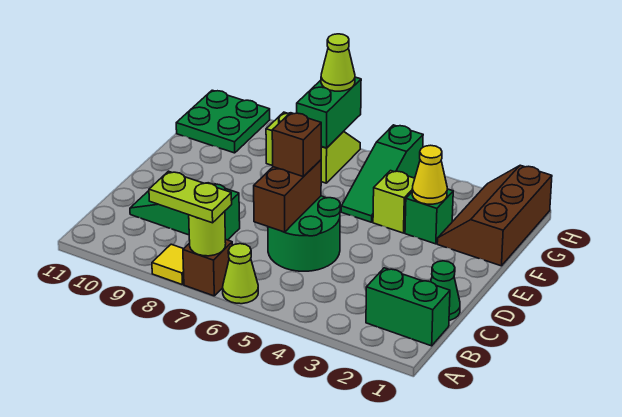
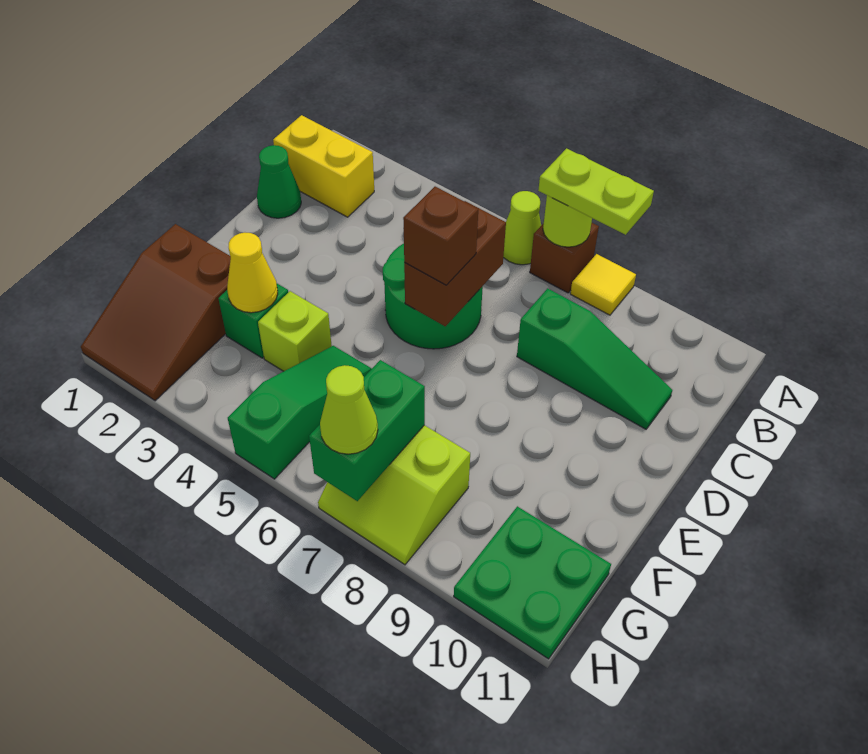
green 1x2 brick [366,268,450,346] -> yellow 1x2 brick [273,115,374,217]
brown 2x3 slope [437,165,552,266] -> brown 2x3 slope turned to [81,224,231,401]

